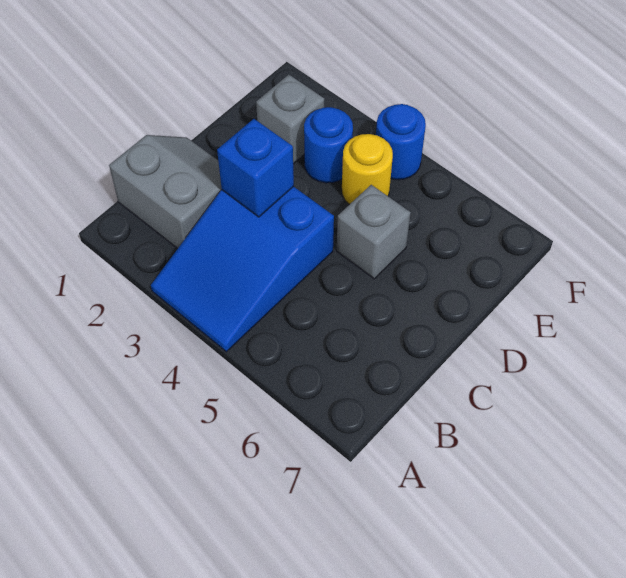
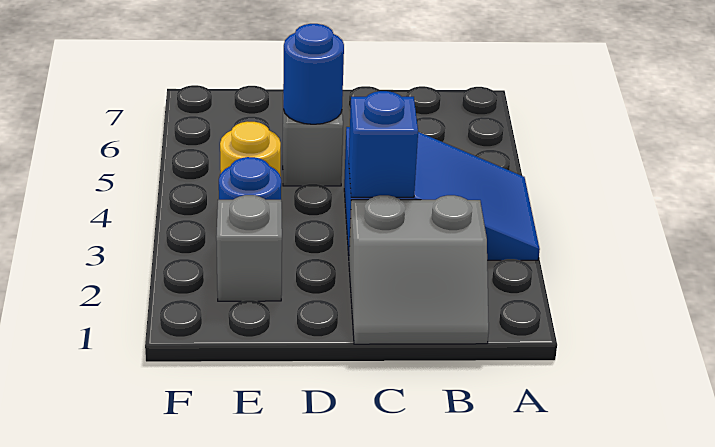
grey 2x2 slope [109,135,222,249] -> grey 2x2 slope turned to [349,195,489,344]
blue 1x1 round brick [376,104,426,180] -> blue 1x1 round brick moved to [283,24,344,124]

